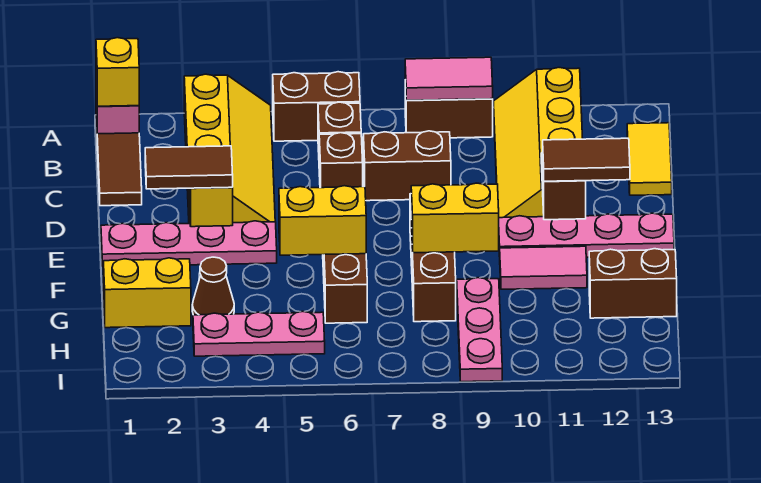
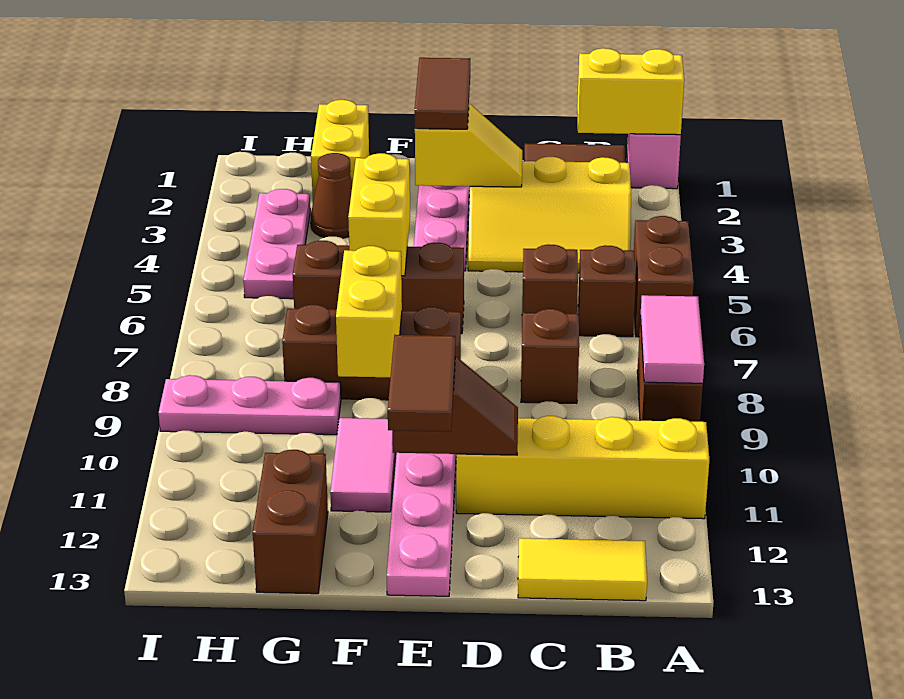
yellow 1x1 brick [96,38,139,106] -> yellow 1x2 brick [577,48,684,135]
yellow 2x4 slope [184,74,275,224] -> yellow 2x3 slope [468,157,631,273]
brown 1x2 brick [363,131,451,201] -> brown 1x1 brick [521,309,579,403]

